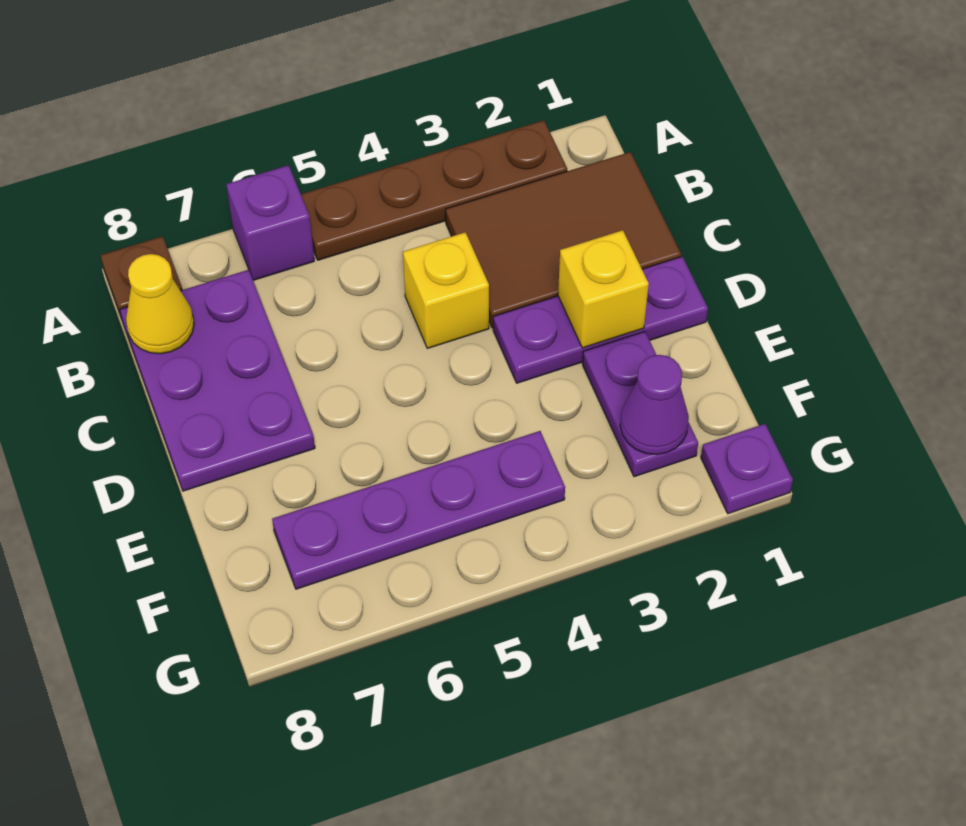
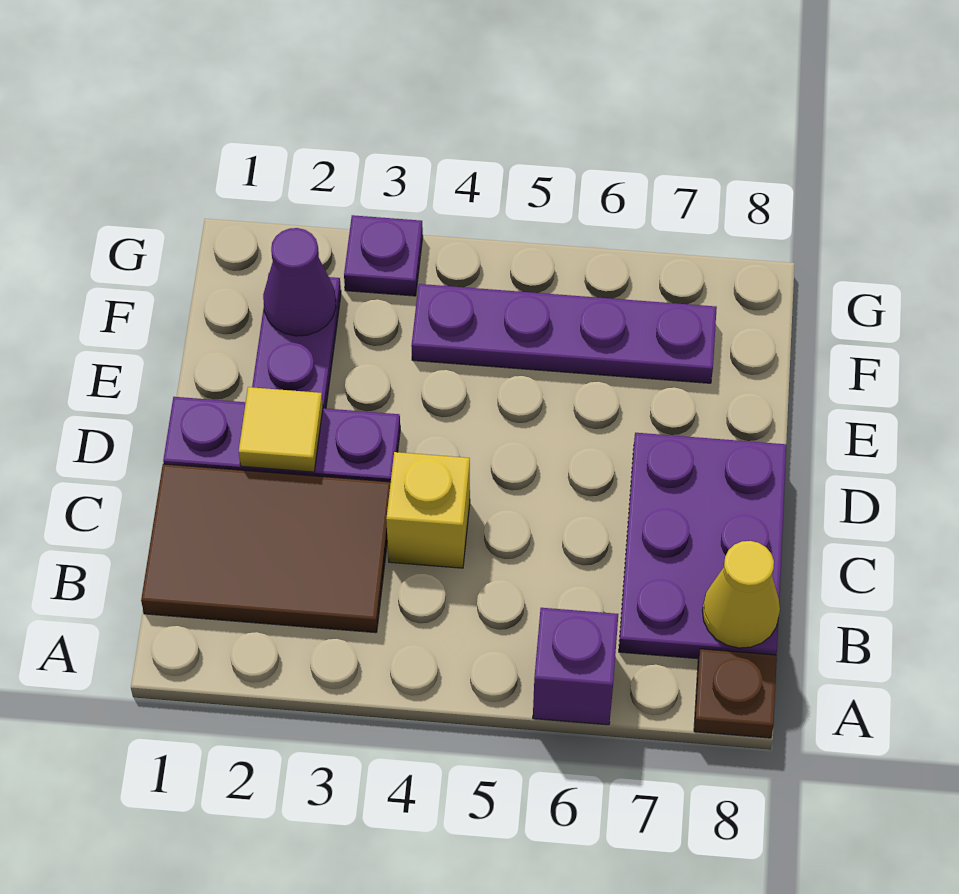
brown 1x4 plate [301,120,567,260] -> none
yellow 1x1 brick [558,230,649,348] -> yellow 1x1 tile [239,387,323,472]
purple 1x1 plate [701,424,793,514] -> purple 1x1 plate moved to [344,215,423,296]

